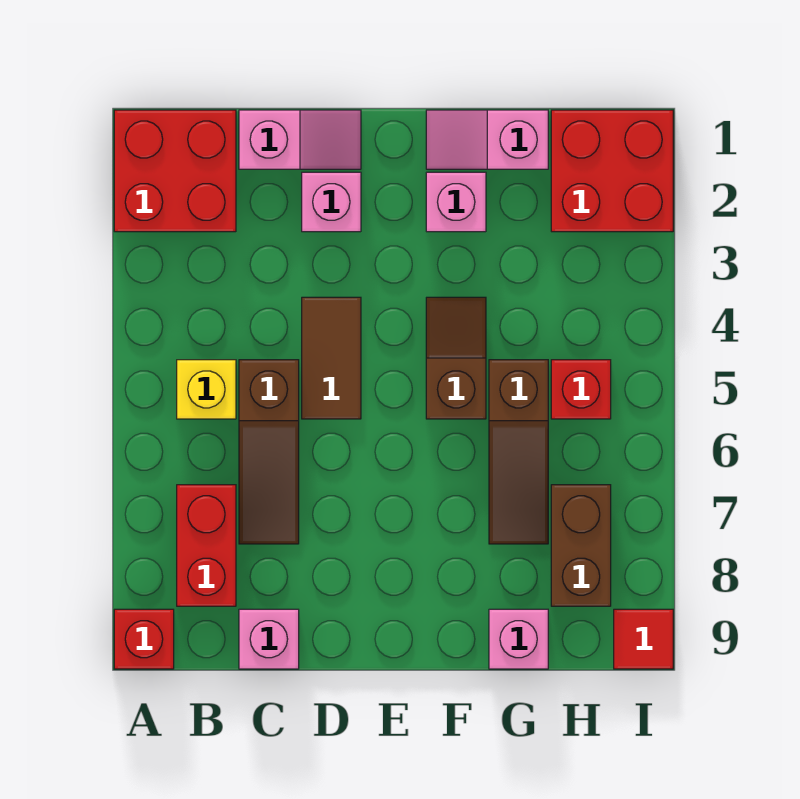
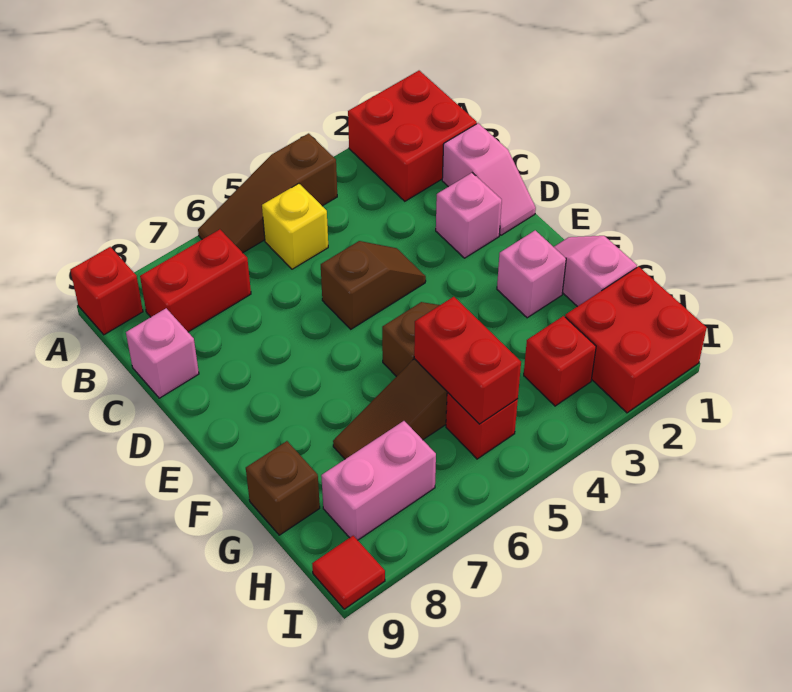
brown 1x3 slope [239,360,299,544] -> brown 1x3 slope moved to [198,133,337,253]
brown 1x2 tile [302,297,361,419] -> brown 1x2 slope [321,241,426,329]
none -> red 1x2 brick [414,297,521,424]
pink 1x1 brick [489,609,548,669] -> brown 1x1 brick [246,441,320,535]
none -> red 1x1 brick [524,316,596,406]
brown 1x2 brick [551,485,611,606] -> pink 1x2 brick [321,421,436,540]

